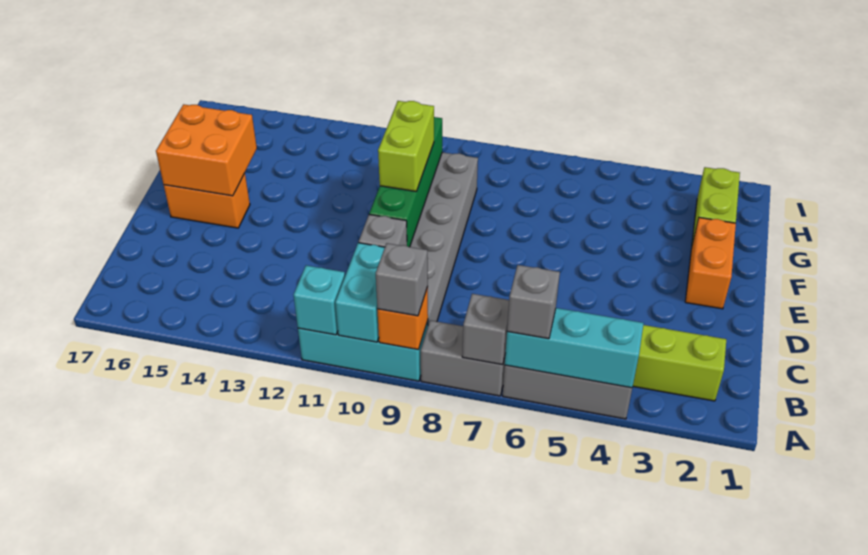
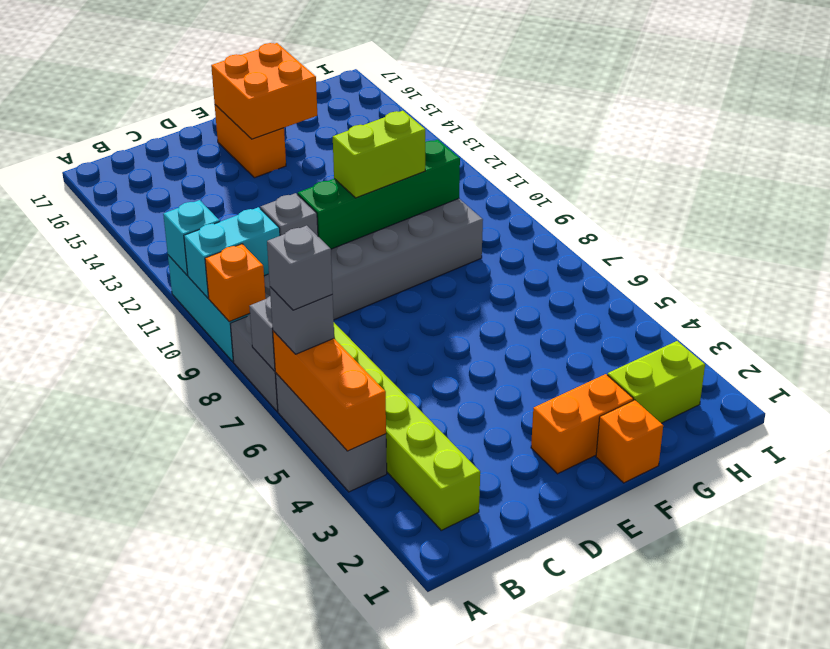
cyan 1x3 brick [505,308,644,388] -> orange 1x3 brick [273,331,386,451]
grey 1x1 brick [376,243,428,316] -> grey 1x1 brick moved to [267,226,333,310]
none -> orange 1x1 brick [596,400,663,483]

